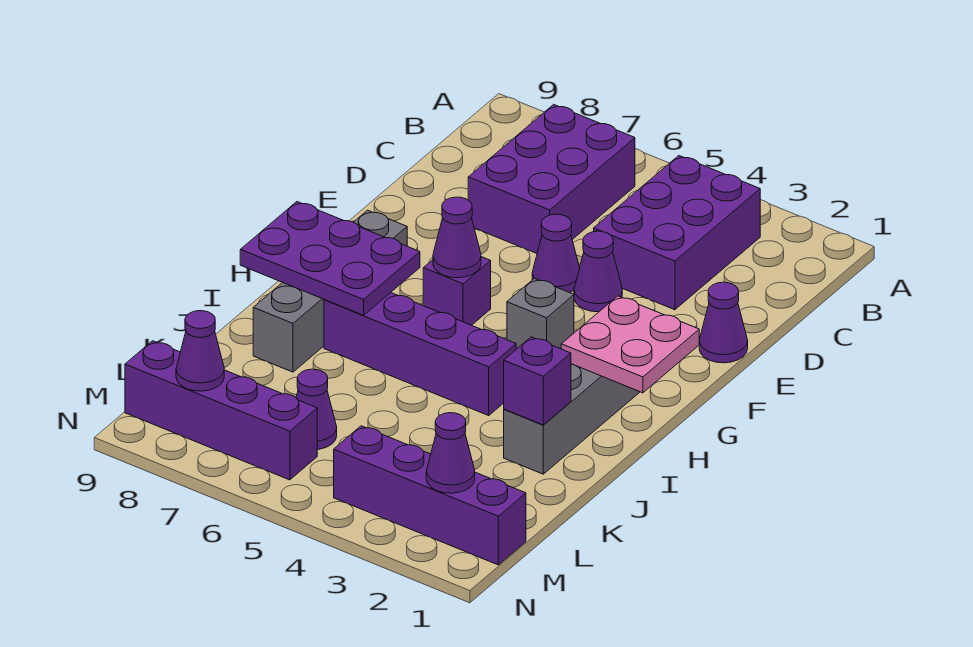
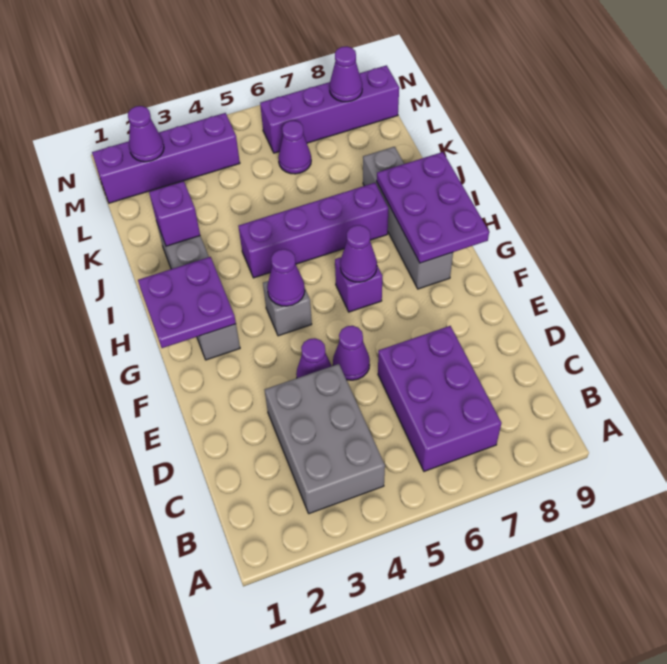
purple 2x3 brick [594,156,760,310] -> grey 2x3 brick [265,364,385,514]
purple 1x1 cone [699,282,748,363] -> purple 1x1 cone moved to [267,249,305,306]
pink 2x2 plate [561,296,699,393] -> purple 2x2 plate [138,257,236,348]
purple 2x3 plate [240,202,420,315] -> purple 2x3 plate turned to [377,152,489,263]

